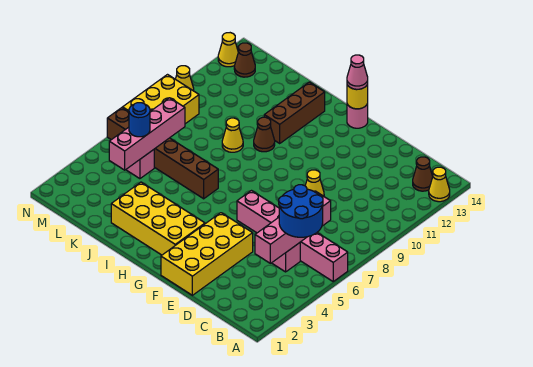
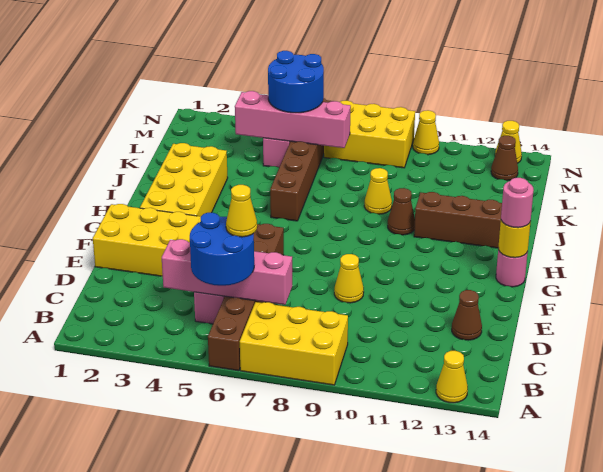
pink 1x6 brick [237,191,348,281] -> brown 1x6 brick [208,224,284,371]
none -> yellow 2x3 brick [240,302,348,385]
brown 1x1 cone [413,157,433,191] -> brown 1x1 cone moved to [452,290,482,340]
none -> yellow 1x1 cone [226,185,257,237]
pink 1x1 cone [347,55,368,89] -> pink 1x1 round brick [501,178,533,228]
blue 1x1 round brick [129,103,150,137] -> blue 2x2 round brick [268,51,324,113]

